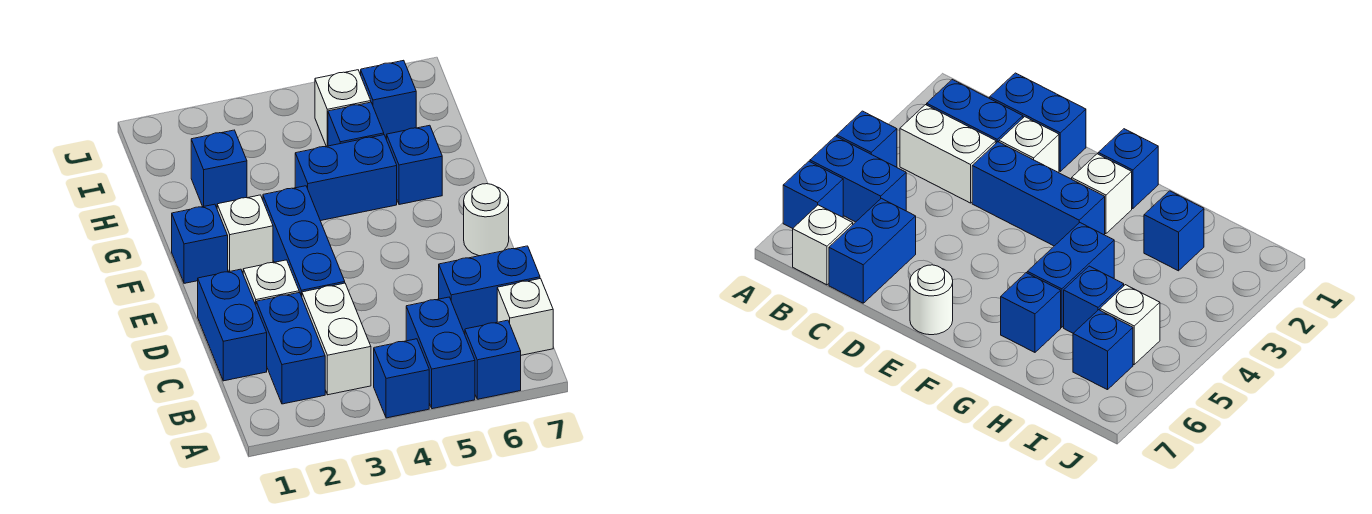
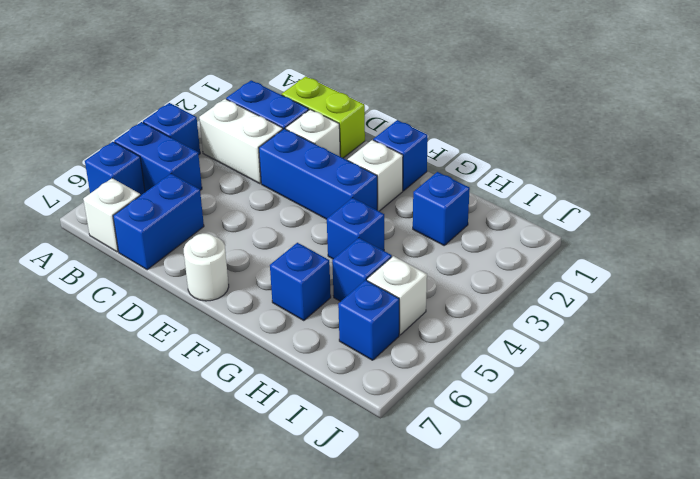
blue 1x2 brick [198,269,267,381] -> lime 1x2 brick [282,76,365,158]
blue 1x2 brick [295,135,397,221] -> blue 1x1 brick [327,198,384,259]

